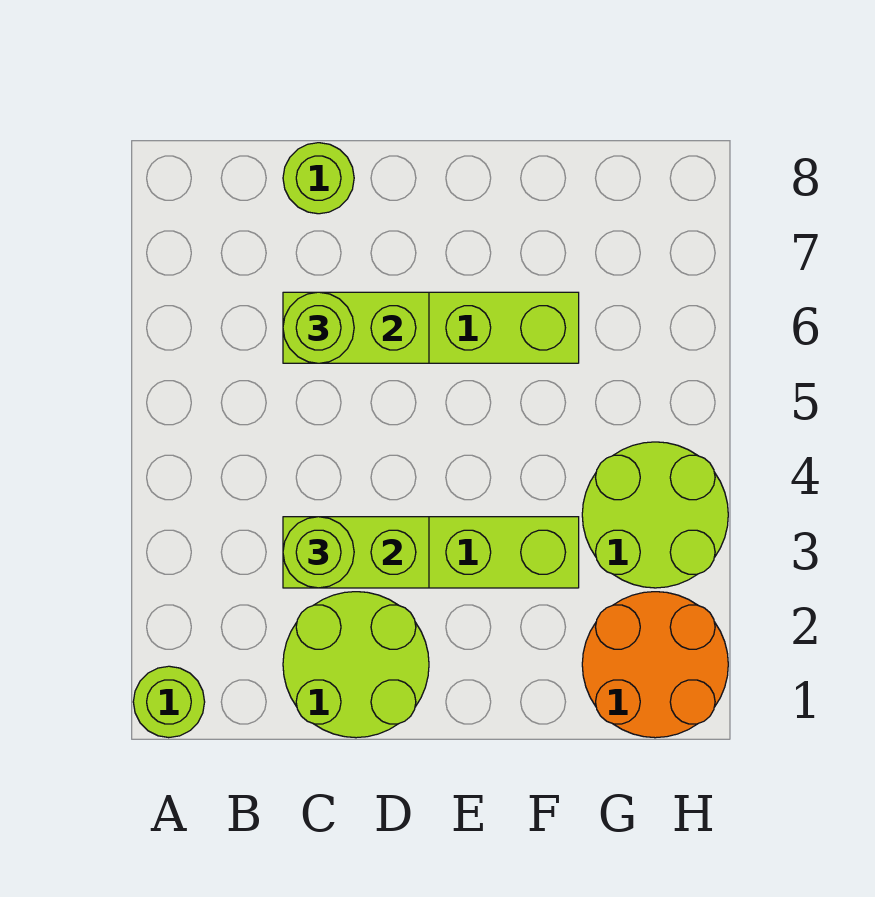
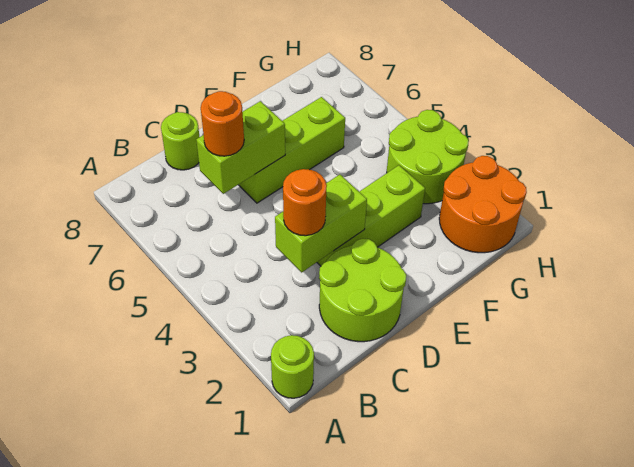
lime 1x1 round brick [283,517,354,588] -> orange 1x1 round brick [283,169,327,236]
lime 1x1 round brick [283,292,354,363] -> orange 1x1 round brick [201,91,244,156]

